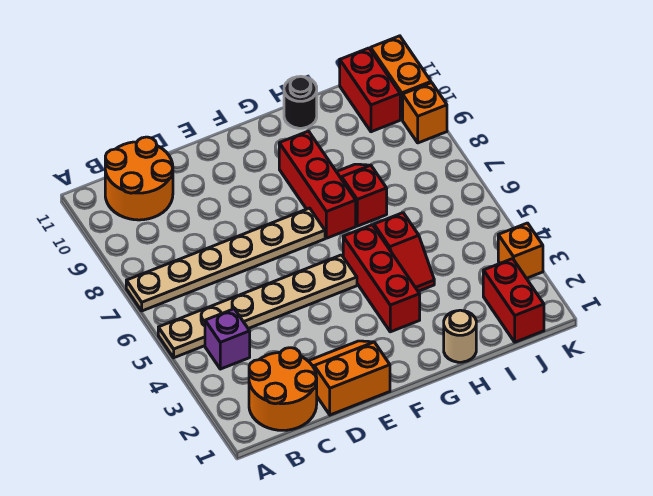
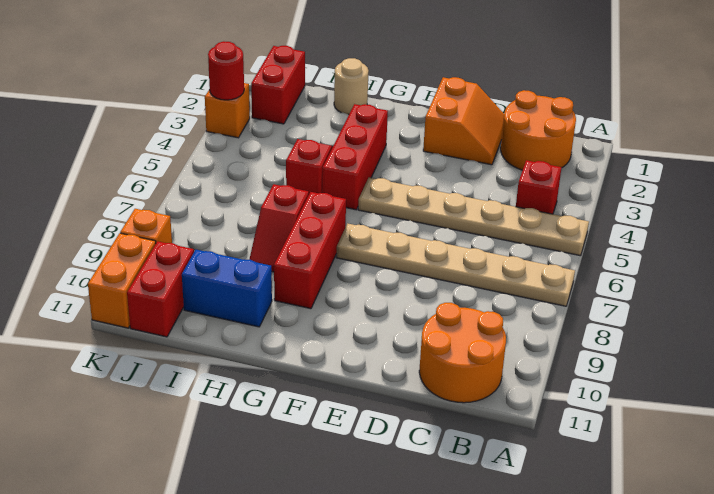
purple 1x1 brick [205,309,250,369] -> red 1x1 brick [516,160,562,214]
orange 2x2 slope [309,341,390,415] -> orange 2x2 slope turned to [423,77,504,165]
none -> blue 1x2 brick [182,250,272,327]
black 1x1 round brick [284,76,317,128] -> none
none -> red 1x1 round brick [208,41,244,100]

